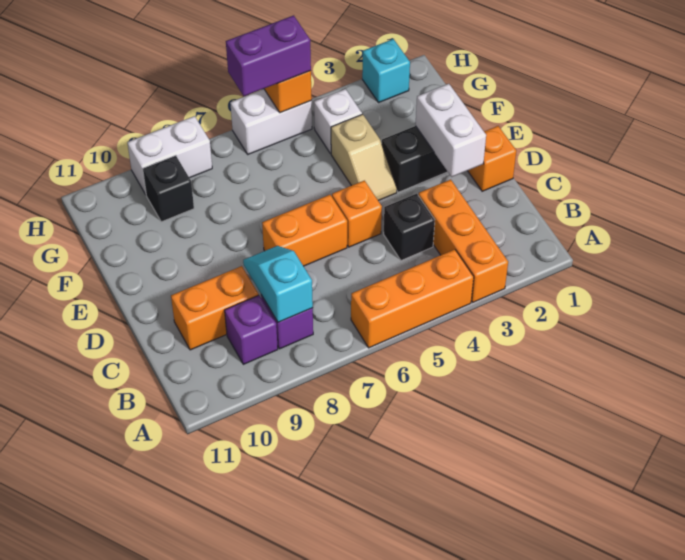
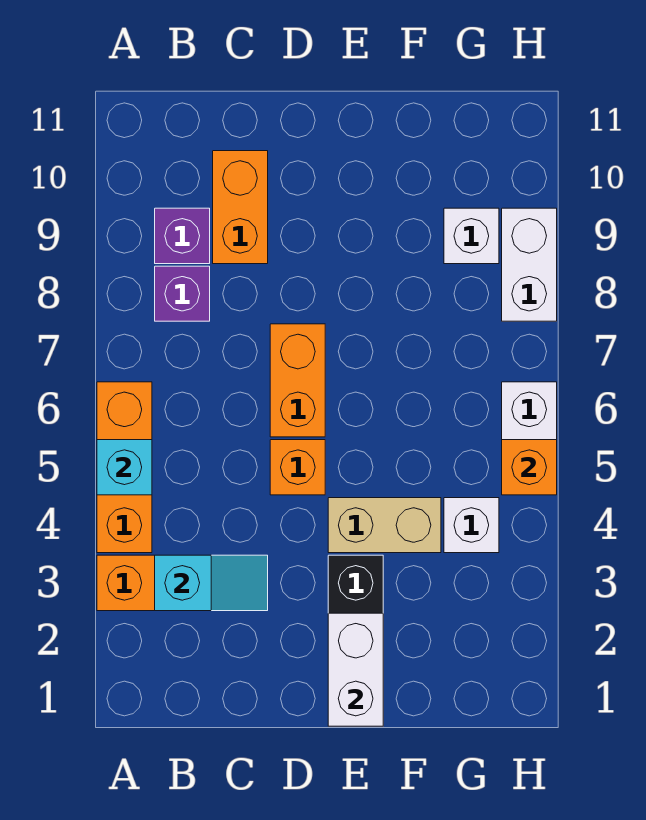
cyan 1x2 slope [243,246,313,322] -> cyan 1x2 slope moved to [155,555,268,611]
black 1x1 brick [384,194,435,260] -> none
orange 1x1 brick [468,126,516,191] -> none
white 1x2 brick [415,84,486,177] -> white 1x2 brick turned to [328,613,383,726]
tan 1x2 slope [331,114,397,201] -> tan 1x2 brick [328,498,441,553]
black 1x1 brick [143,156,194,222] -> white 1x1 brick [444,208,499,264]
cyan 1x1 brick [362,39,410,103] -> cyan 1x1 brick moved to [97,440,152,495]
purple 1x2 brick [226,15,311,96] -> none

